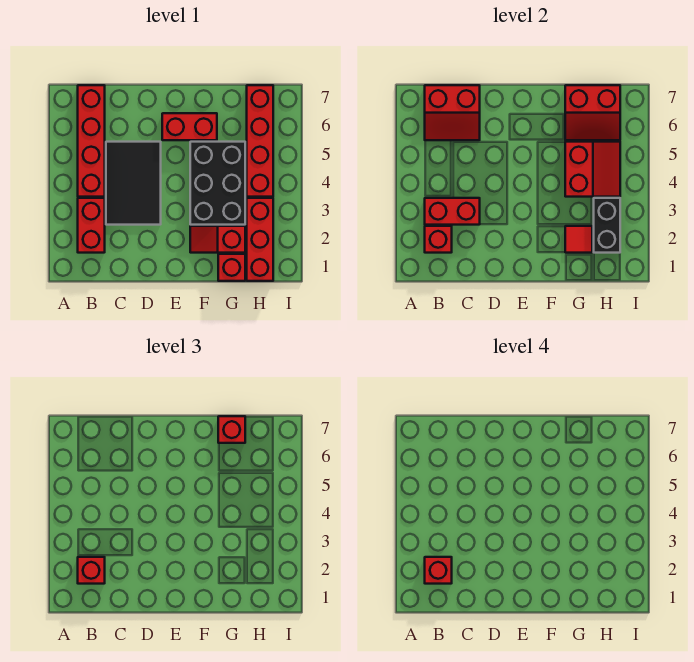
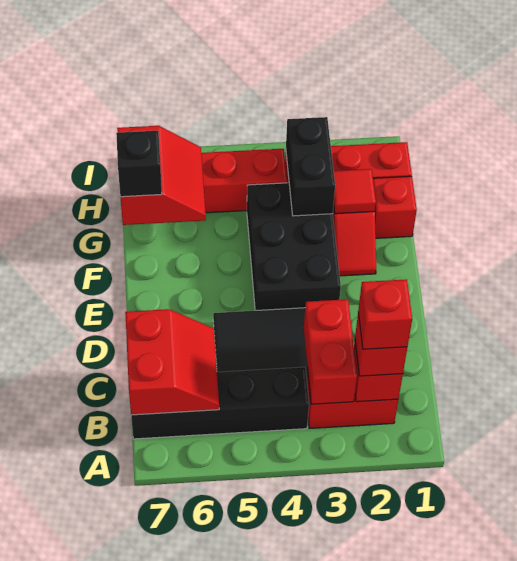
red 1x4 brick [78,85,105,197] -> black 1x4 brick [131,367,309,439]
red 1x2 brick [162,113,217,140] -> none
black 2x3 brick [190,142,245,225] -> black 2x3 brick turned to [247,183,341,311]
red 2x2 slope [565,142,620,197] -> none
red 1x1 brick [218,416,245,443] -> black 1x1 brick [116,131,162,197]
black 1x2 brick [594,198,620,253] -> black 1x2 brick turned to [286,117,335,216]

